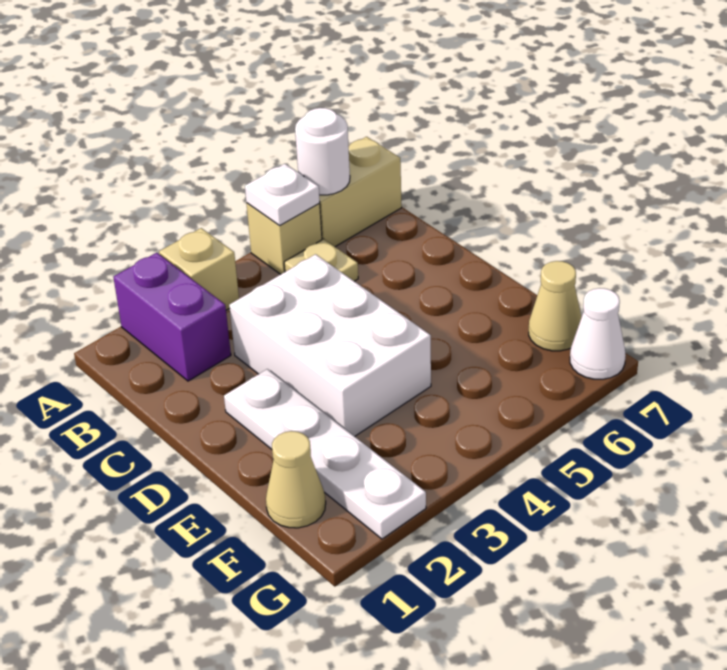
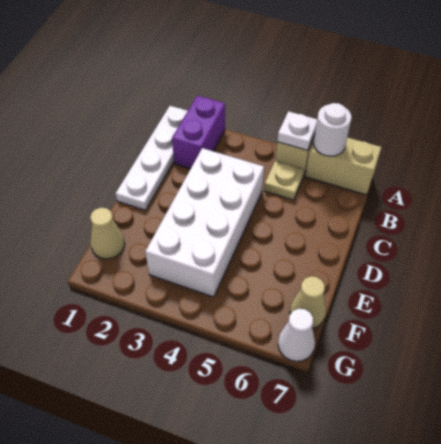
tan 1x1 brick [159,228,239,310] -> none
white 2x3 brick [229,254,431,436] -> white 2x4 brick [145,148,264,297]
white 1x4 plate [224,369,426,539] -> white 1x4 plate moved to [116,106,188,210]

